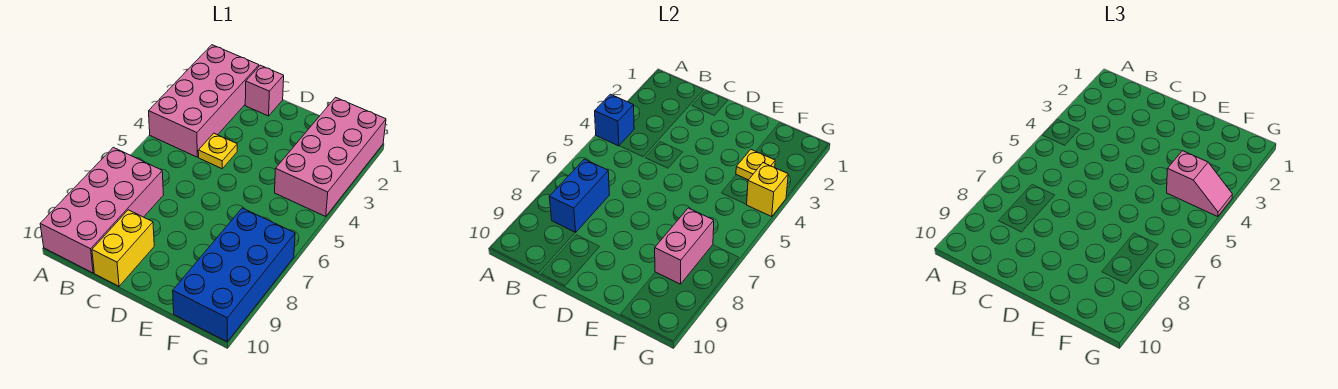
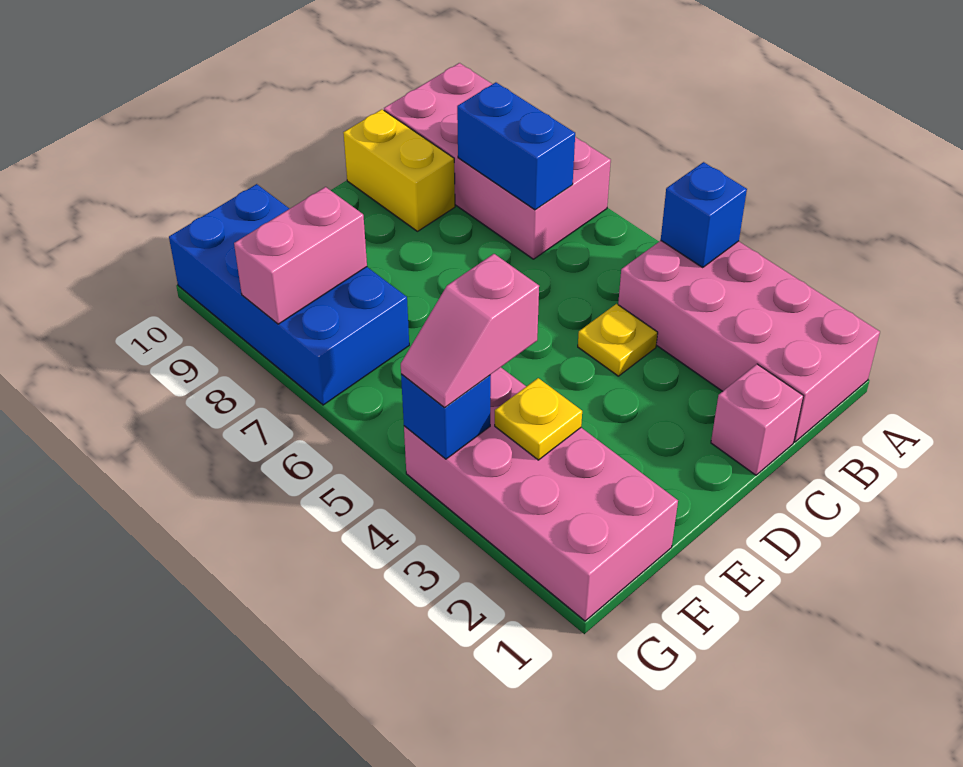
pink 1x2 brick [655,208,714,284] -> pink 1x2 brick turned to [234,187,367,324]
yellow 1x1 brick [746,163,788,217] -> blue 1x1 brick [401,374,491,459]

